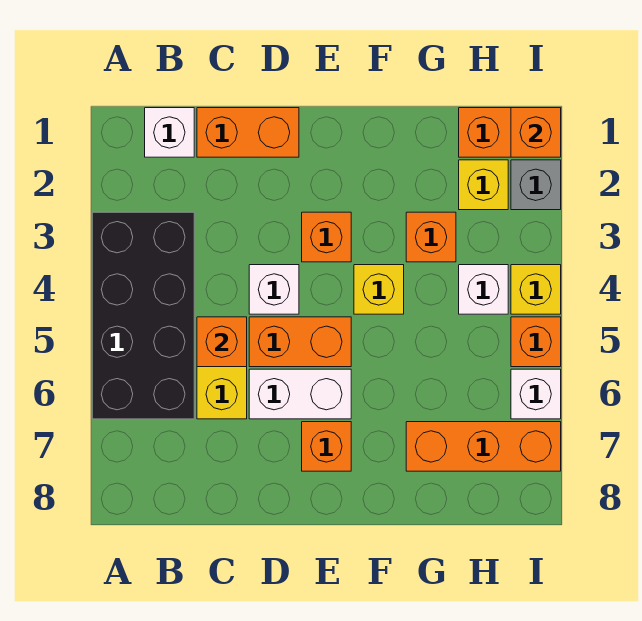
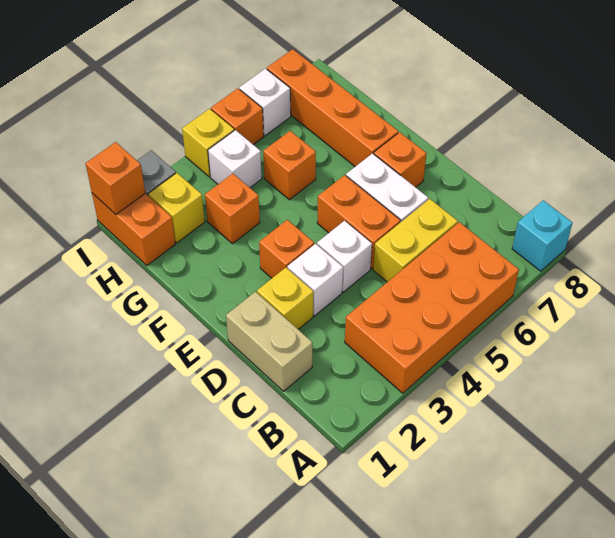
black 2x4 brick [92,212,194,419] -> orange 2x4 brick [345,222,519,393]
none -> cyan 1x1 brick [512,200,573,271]
white 1x1 brick [145,108,194,157] -> white 1x1 brick moved to [287,244,343,316]
orange 1x2 brick [197,108,299,157] -> tan 1x2 brick [226,292,312,391]
orange 1x1 brick [197,317,247,367] -> orange 1x1 brick moved to [263,131,316,200]
yellow 1x1 brick [354,265,404,314] -> yellow 1x1 brick moved to [257,268,313,329]
orange 1x3 brick [406,422,561,471] -> orange 1x4 brick [267,49,398,167]

